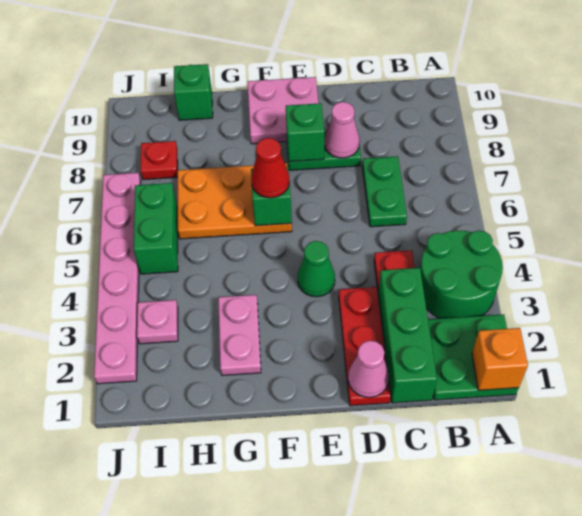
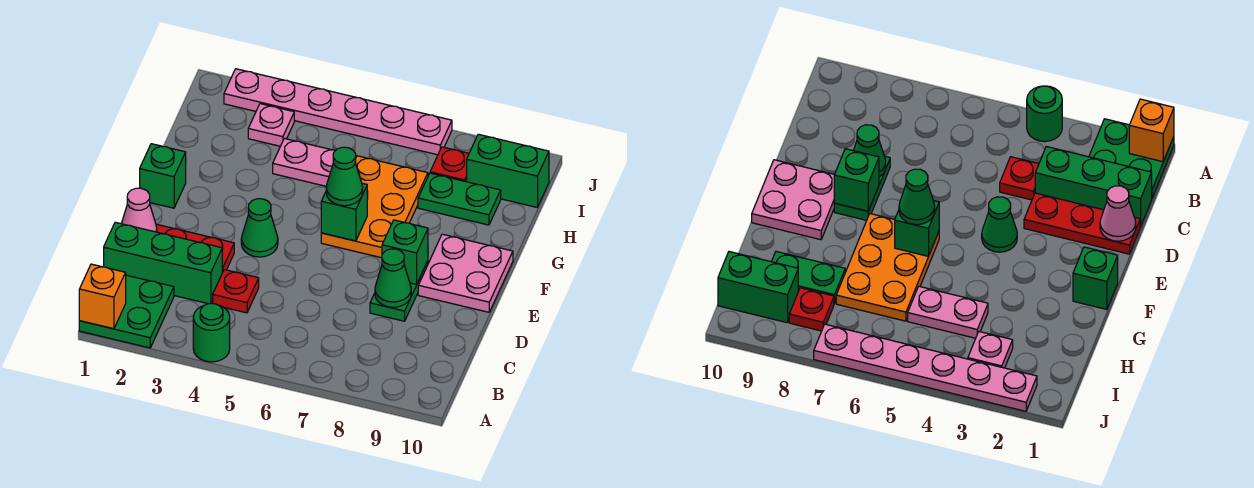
green 2x2 round brick [420,230,503,319] -> green 1x1 round brick [193,304,230,362]
green 1x2 plate [362,156,407,227] -> green 1x2 plate moved to [418,173,501,225]
pink 1x1 cone [324,102,360,158] -> green 1x1 cone [375,249,411,307]
red 1x1 cone [251,138,290,198] -> green 1x1 cone [326,147,363,206]
pink 1x2 plate [218,295,261,375] -> pink 1x2 plate moved to [273,138,336,186]
green 1x1 brick [174,64,213,120] -> green 1x1 brick moved to [140,144,186,208]
green 1x2 brick [134,183,178,274] -> green 1x2 brick moved to [467,134,549,207]

